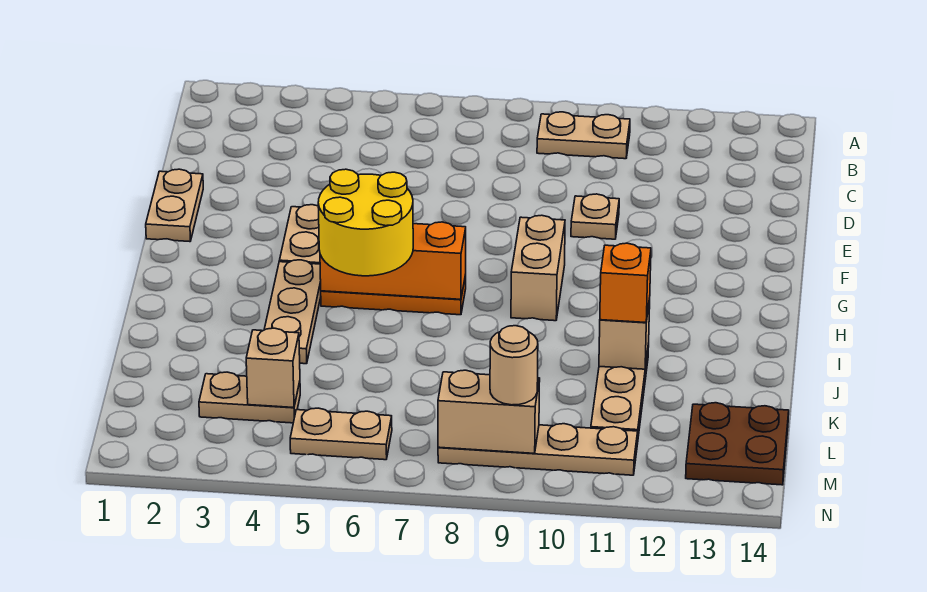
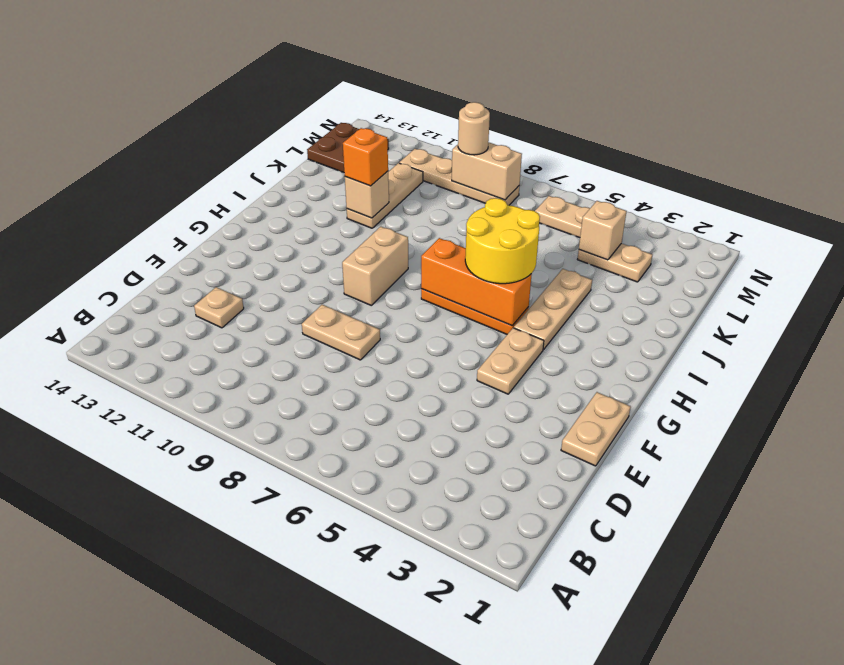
tan 1x2 plate [537,112,630,159] -> tan 1x2 plate moved to [302,305,380,360]
tan 1x1 plate [571,194,619,239] -> tan 1x1 plate moved to [194,287,244,328]

